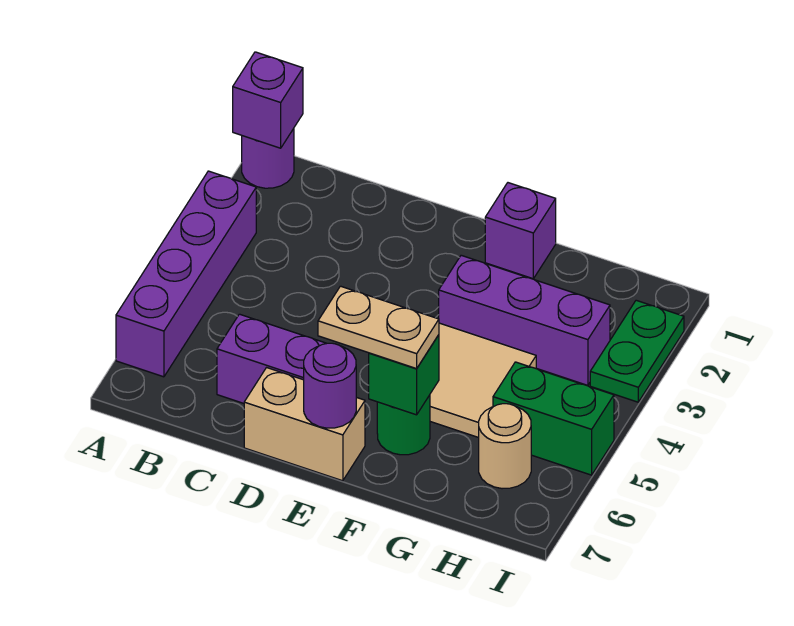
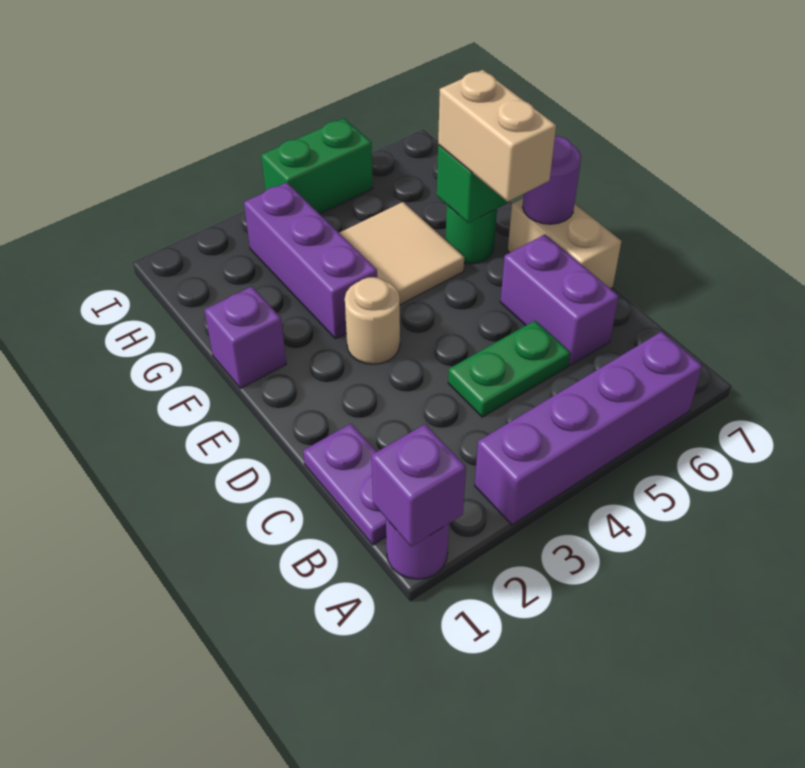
none -> purple 1x2 plate [303,424,386,545]
tan 1x2 plate [318,286,439,369] -> tan 1x2 brick [438,70,556,202]
green 1x2 brick [493,362,614,475] -> green 1x2 brick turned to [261,118,373,214]
tan 1x1 round brick [479,404,531,489] -> tan 1x1 round brick moved to [345,277,400,364]
green 1x2 plate [590,300,684,402] -> green 1x2 plate moved to [448,321,570,417]

